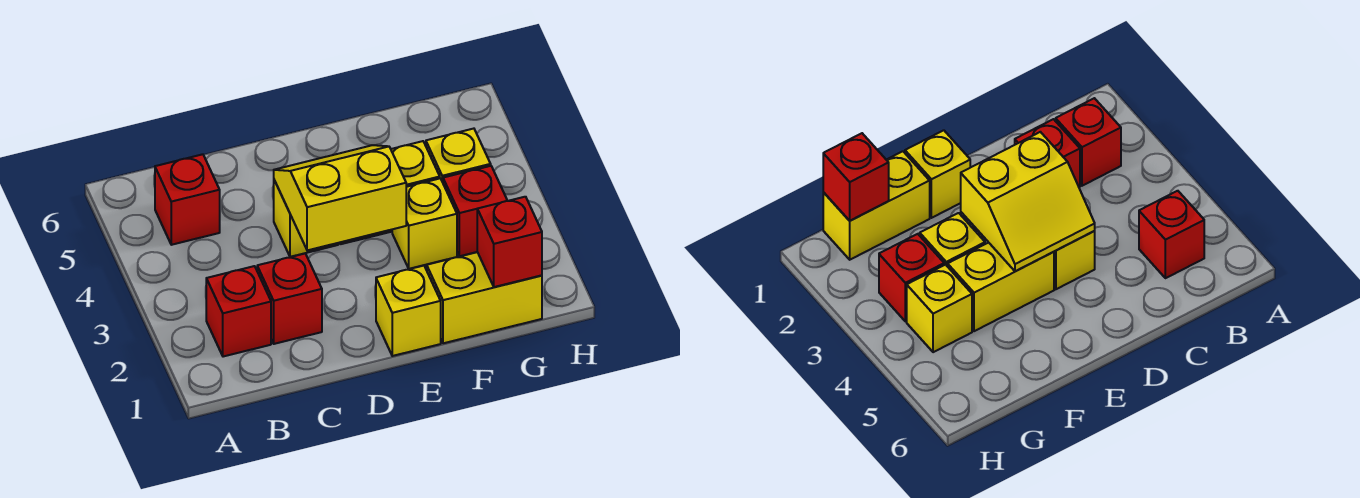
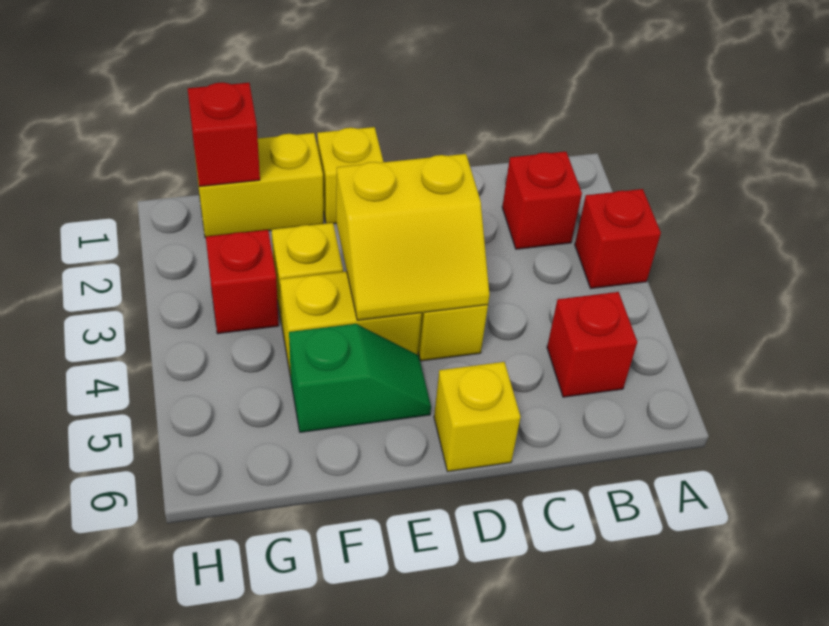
red 1x1 brick [257,253,322,344] -> red 1x1 brick moved to [575,189,661,288]
none -> green 1x2 slope [289,324,431,432]
yellow 1x1 brick [426,129,491,182] -> yellow 1x1 brick moved to [434,362,521,472]

